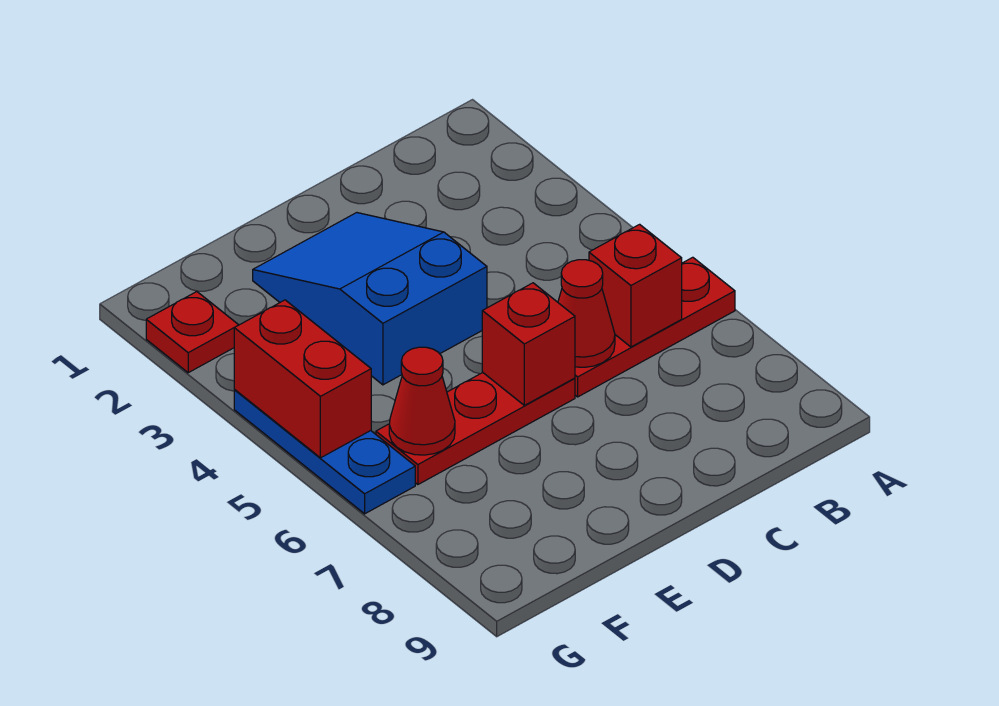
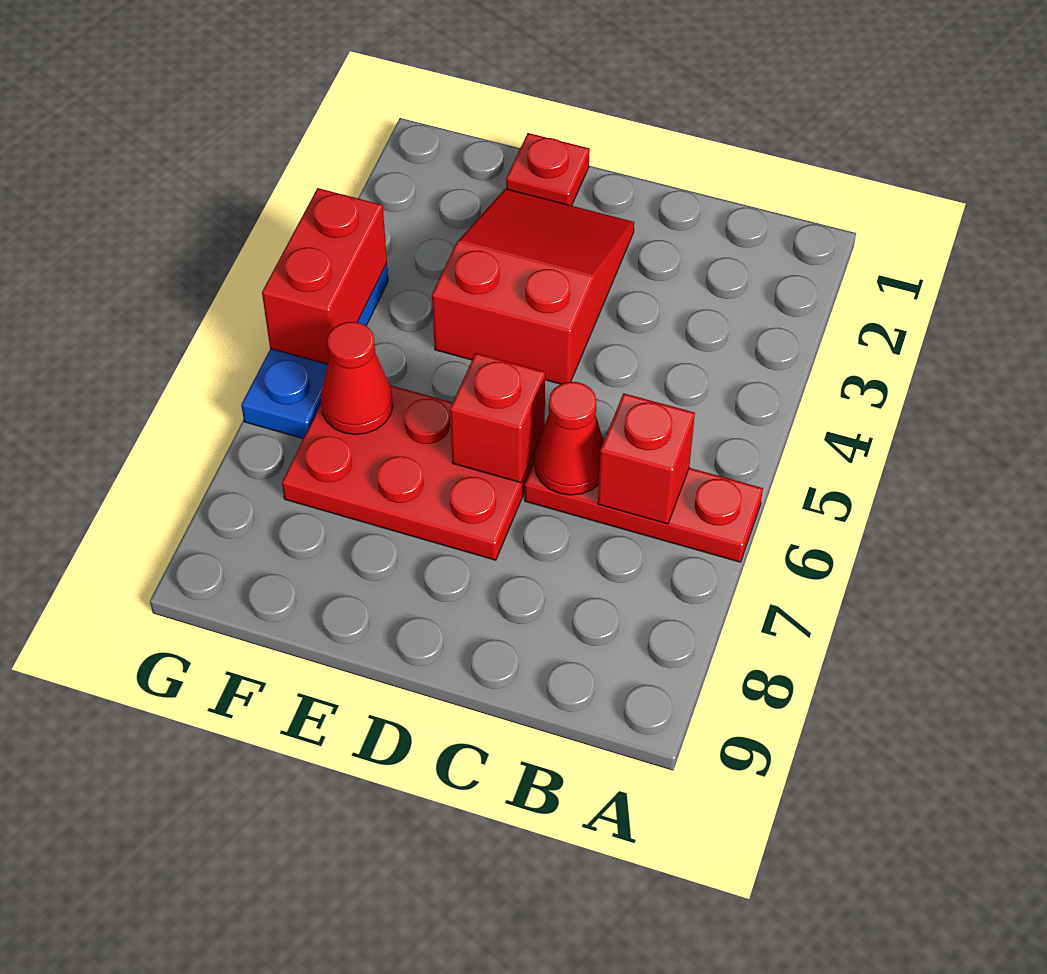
blue 2x3 slope [253,213,487,385] -> red 2x3 slope [432,189,634,384]
red 1x3 plate [376,373,575,485] -> red 2x3 plate [282,385,536,560]
red 1x1 plate [146,292,238,373] -> red 1x1 plate moved to [506,133,590,206]

